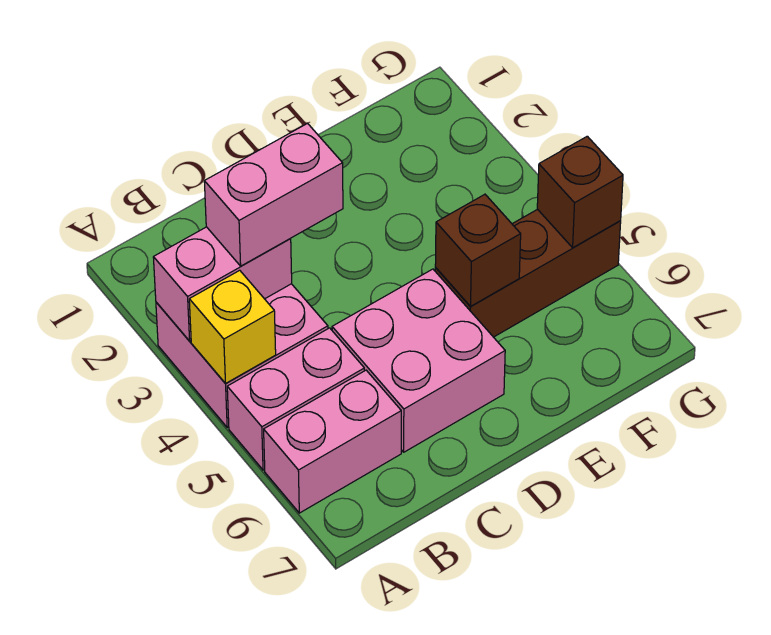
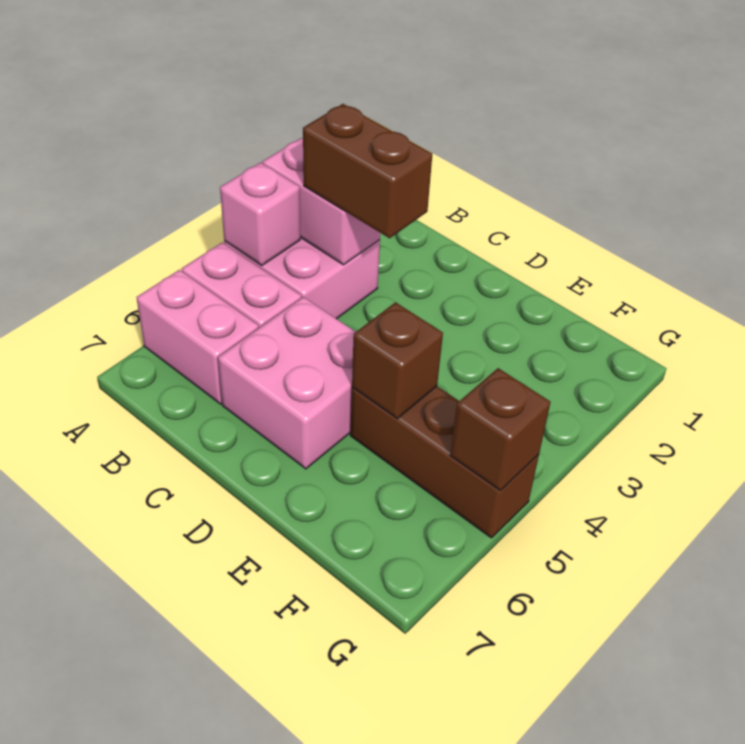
yellow 1x1 brick [189,270,276,384] -> pink 1x1 brick [220,163,300,266]
pink 1x2 brick [204,124,343,266] -> brown 1x2 brick [303,104,432,238]

